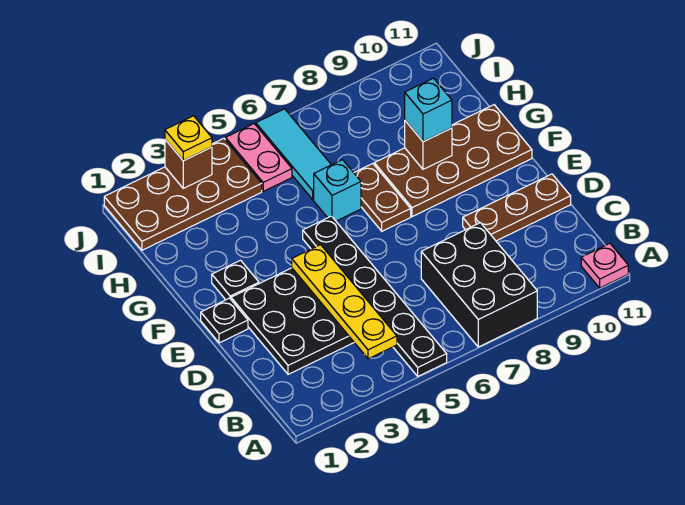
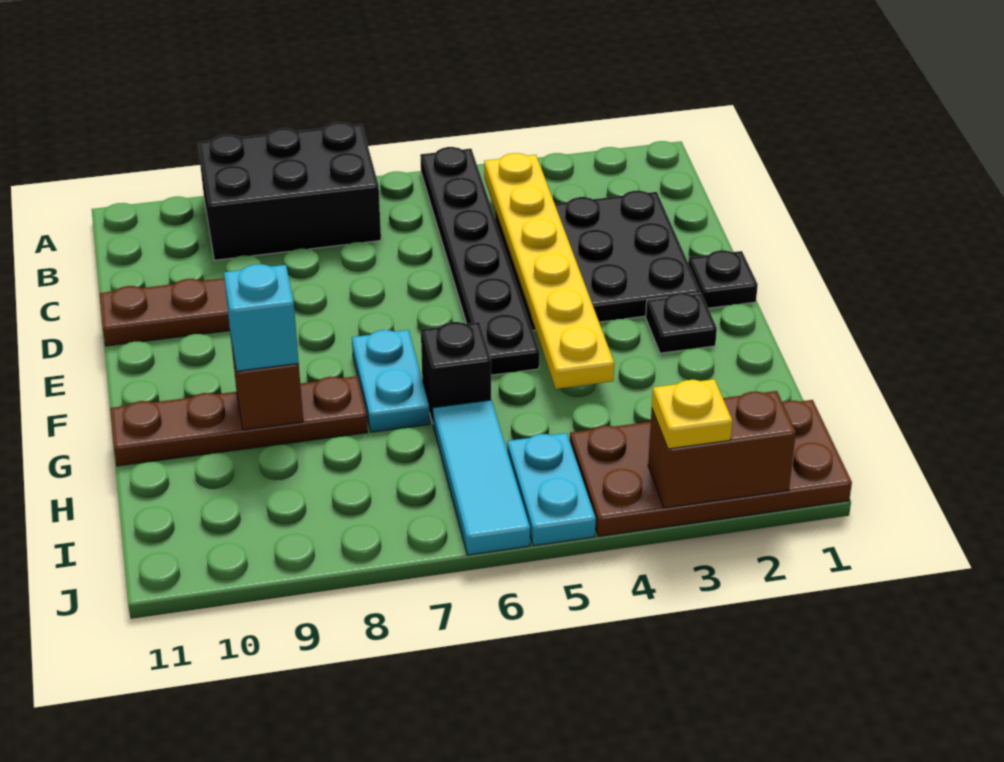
black 2x3 brick [421,223,537,347] -> black 2x3 brick turned to [198,122,381,260]
pink 1x1 plate [581,243,628,288] -> none
yellow 1x4 plate [292,245,397,359] -> yellow 1x6 plate [484,153,614,389]
brown 1x2 plate [354,164,411,231] -> cyan 1x2 plate [352,330,430,432]
brown 2x4 plate [374,105,532,217] -> brown 1x4 plate [110,376,368,466]
cyan 1x1 brick [314,160,361,221] -> black 1x1 brick [421,322,491,423]
pink 1x2 plate [225,124,292,191] -> cyan 1x2 plate [507,433,596,546]
brown 1x1 brick [165,140,212,188] -> brown 1x2 brick [648,391,796,508]

